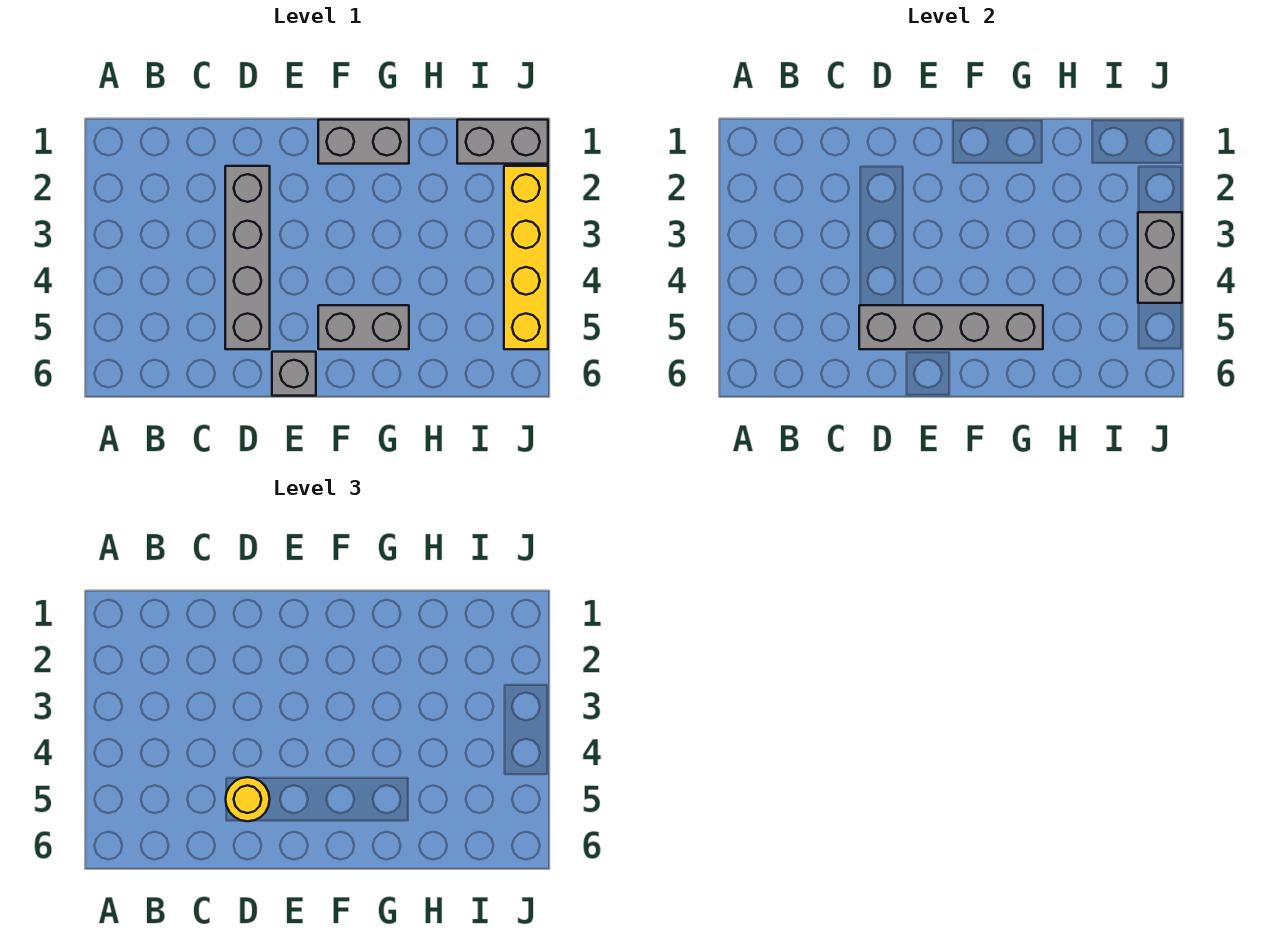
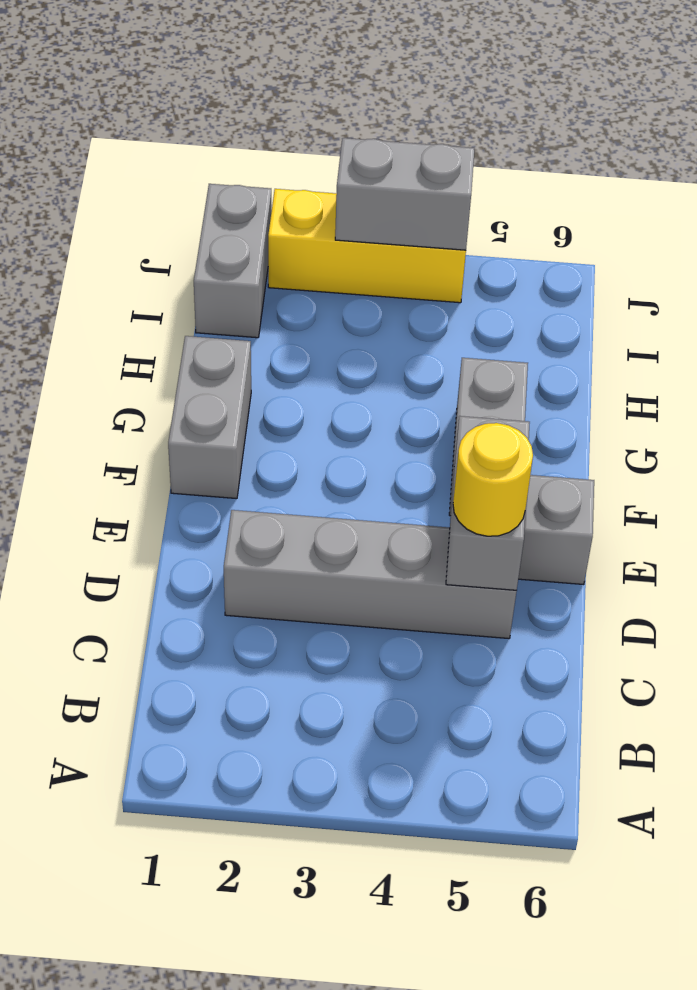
grey 1x4 brick [859,305,1043,349] -> grey 1x2 brick [446,416,530,590]
yellow 1x4 brick [504,166,548,349] -> yellow 1x3 brick [268,189,466,303]

